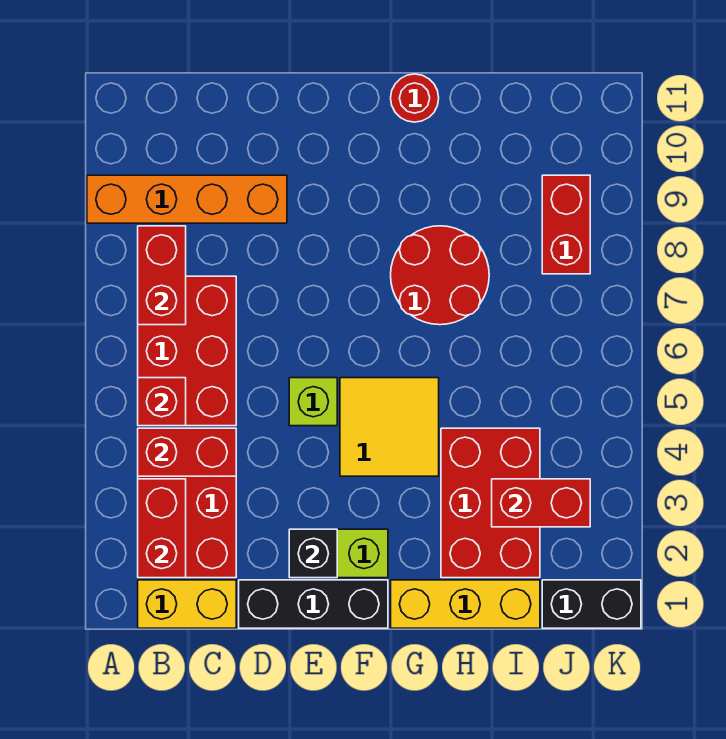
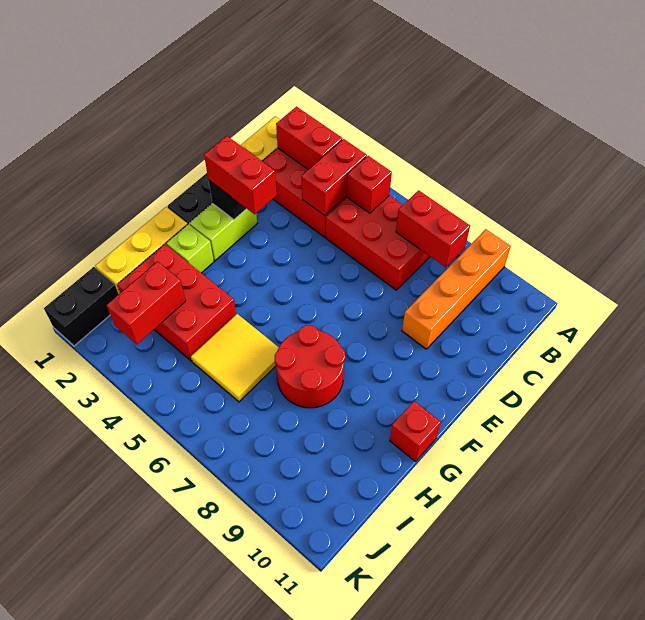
lime 1x1 brick [289,378,337,426] -> lime 1x1 brick moved to [166,224,214,273]
yellow 2x2 tile [340,378,439,476] -> yellow 2x2 tile moved to [191,314,279,402]
red 1x1 round brick [391,74,439,122] -> red 1x1 brick [390,401,441,462]
red 1x2 brick [542,175,590,274] -> red 1x2 brick moved to [204,136,277,214]

